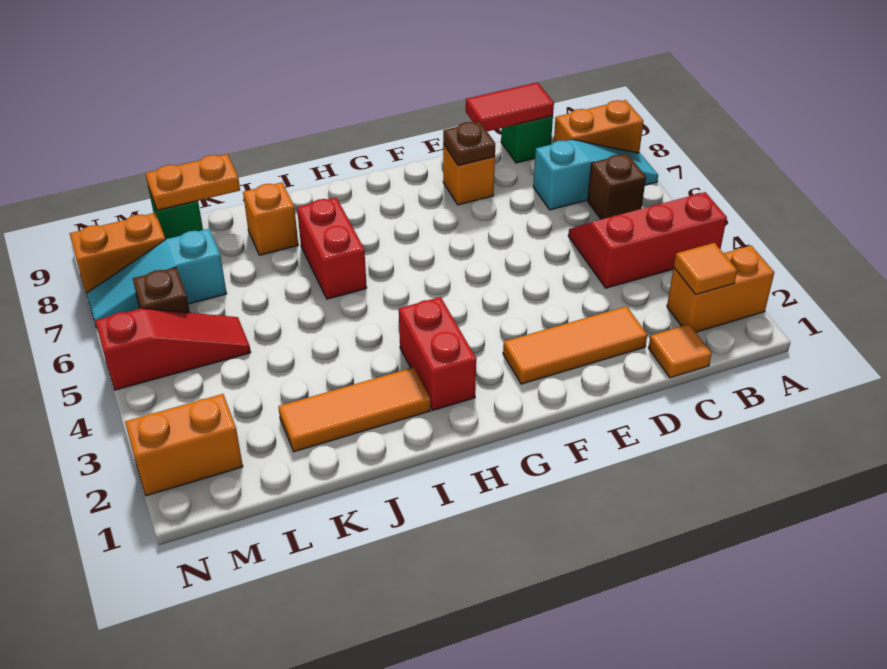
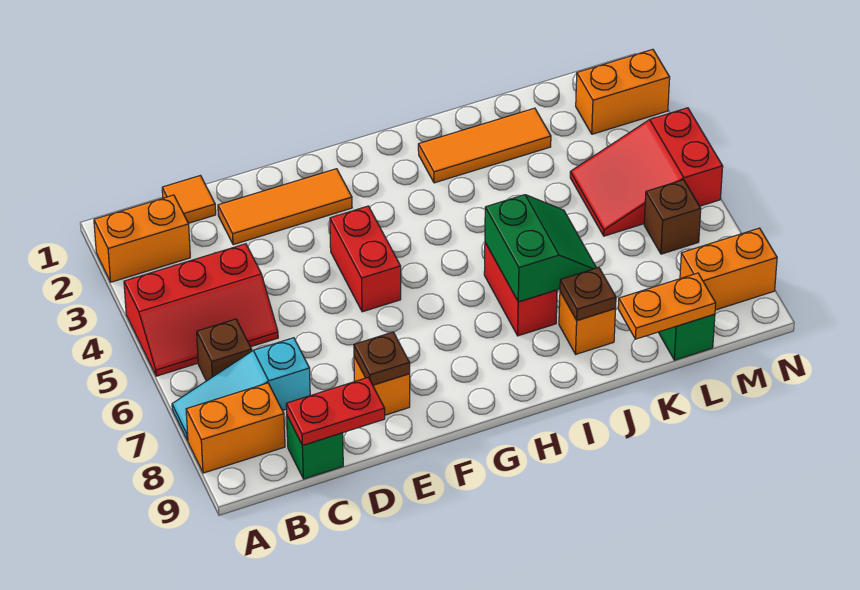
orange 1x1 tile [674,243,737,295] -> none
red 1x2 tile [466,82,554,131] -> red 1x2 plate [286,377,385,445]
red 1x2 brick [399,297,476,410] -> red 1x2 brick moved to [330,206,401,312]
none -> green 2x2 slope [485,195,596,302]
none -> brown 1x1 plate [560,267,616,320]
red 1x3 slope [95,308,251,390] -> red 2x3 slope [570,108,723,236]
cyan 1x3 slope [86,229,227,328] -> none

